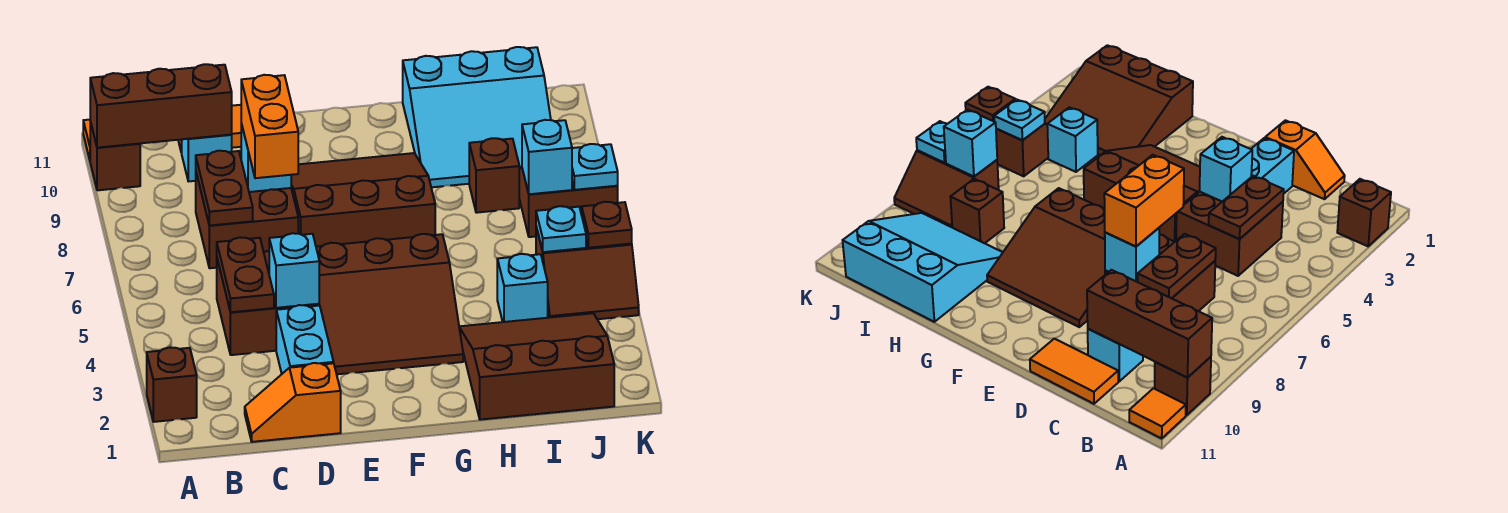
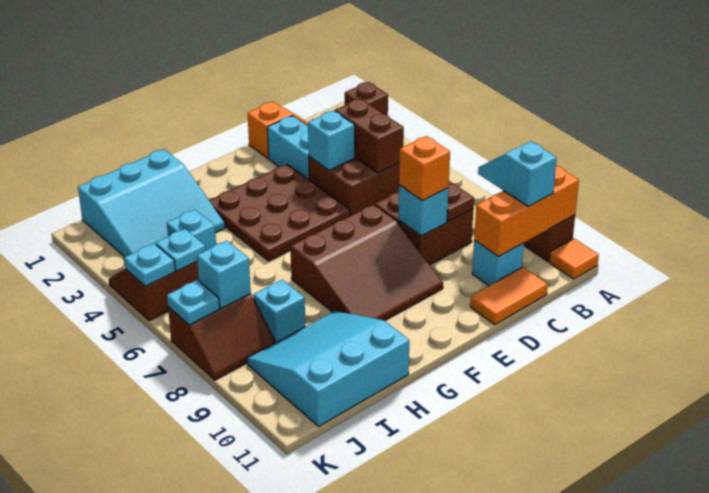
brown 1x3 brick [90,64,232,148] -> orange 1x3 brick [474,166,579,256]
none -> cyan 1x2 slope [478,141,557,207]
brown 1x2 plate [217,237,274,312] -> brown 1x2 brick [335,99,404,173]
orange 1x2 brick [241,75,298,178] -> orange 1x1 brick [399,136,450,201]
brown 3x3 slope [316,234,463,374] -> brown 3x3 plate [209,164,350,261]
brown 3x3 slope [459,313,614,420] -> cyan 3x3 slope [78,149,225,257]
brown 1x1 brick [469,138,519,213] -> cyan 1x1 brick [253,280,305,343]
brown 1x1 plate [582,202,632,248] -> cyan 1x1 plate [124,244,175,286]

